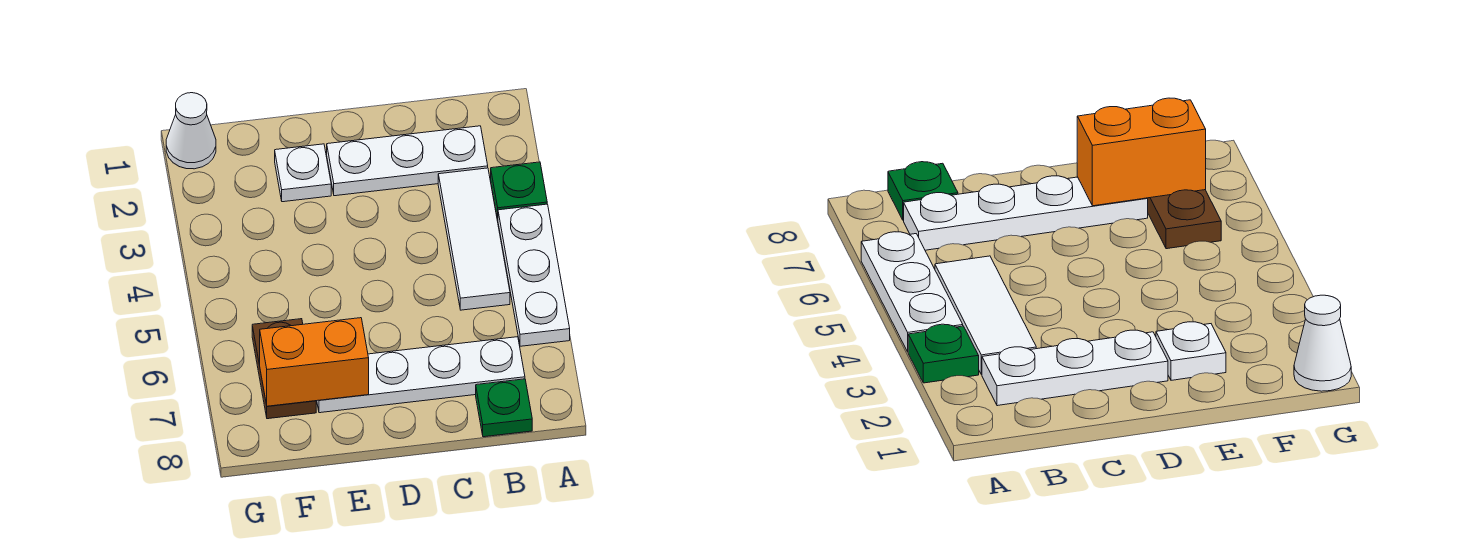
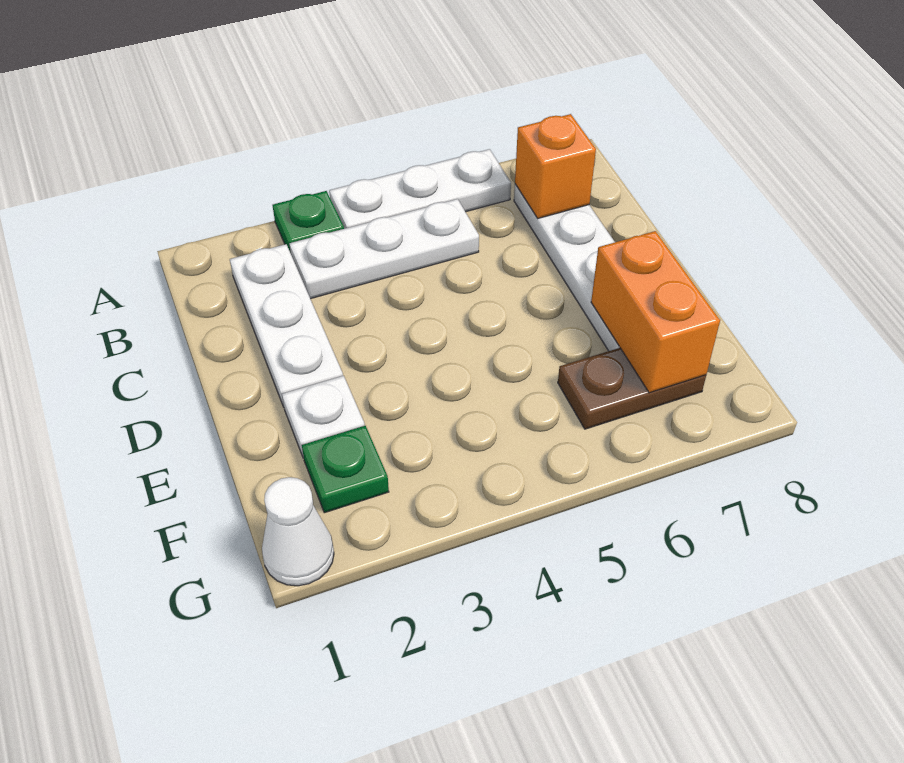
white 1x3 tile [438,168,510,310] -> white 1x3 plate [289,199,479,299]
none -> orange 1x1 brick [515,114,596,218]
green 1x1 plate [476,379,532,437] -> green 1x1 plate moved to [302,426,389,513]

